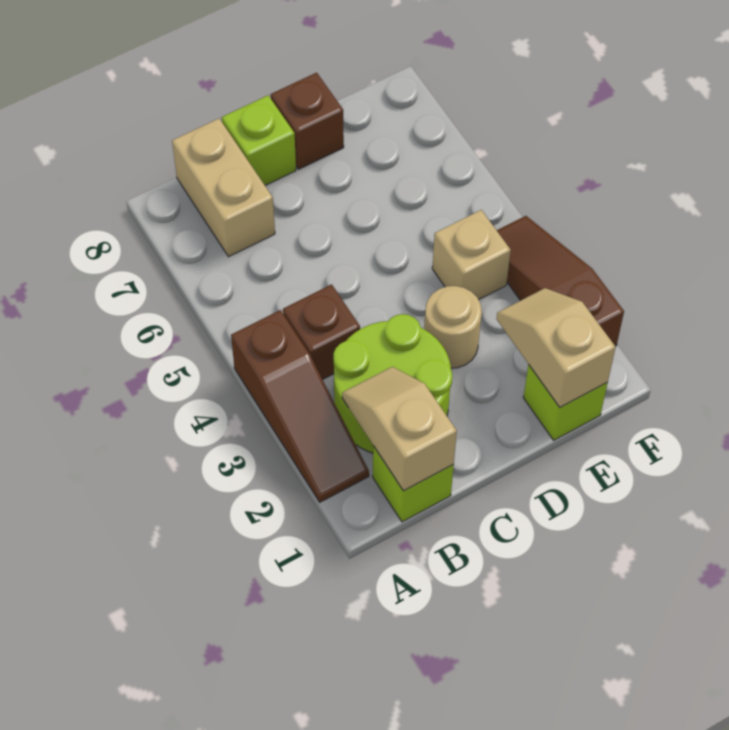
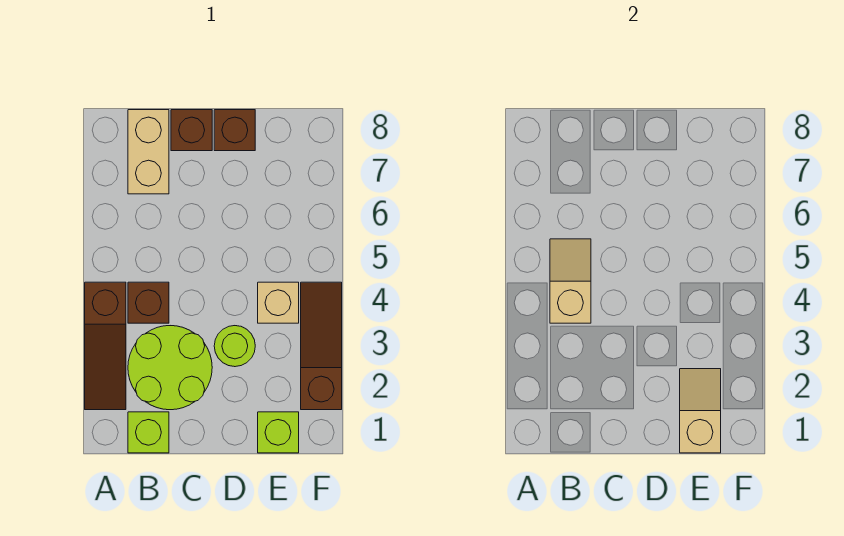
tan 1x2 slope [342,367,457,491] -> tan 1x2 slope moved to [550,239,591,323]
lime 1x1 brick [222,96,296,185] -> brown 1x1 brick [171,110,212,151]
tan 1x1 round brick [424,286,482,368] -> lime 1x1 round brick [214,326,255,367]

